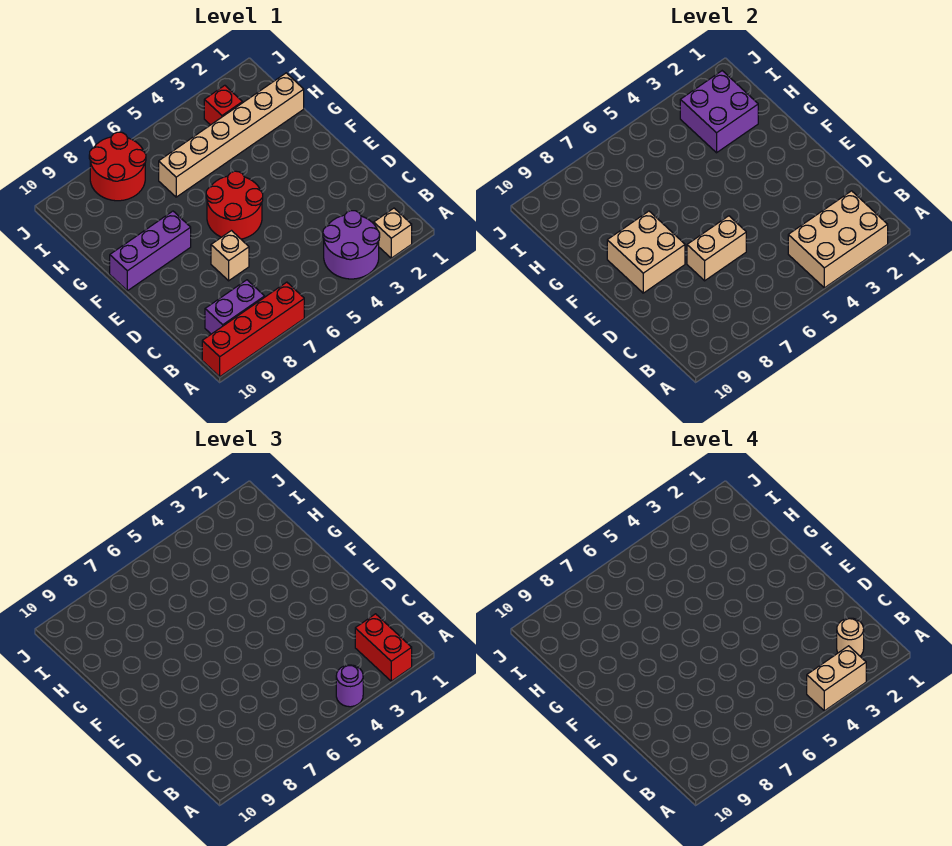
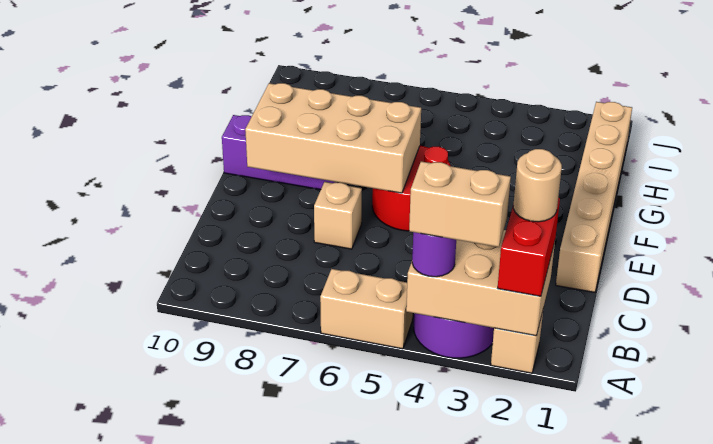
red 1x4 brick [202,282,304,377] -> none
purple 1x2 brick [205,280,265,334] -> none
tan 1x2 brick [687,216,746,281] -> tan 1x2 brick moved to [320,269,413,349]
tan 2x2 brick [607,211,685,293] -> tan 2x4 brick [245,83,421,193]
tan 1x6 brick [159,73,304,197] -> tan 1x6 brick turned to [556,102,632,292]
purple 2x2 brick [680,71,758,153] -> none
red 1x1 brick [204,85,242,125] -> none
red 2x2 round brick [89,132,146,201] -> none

